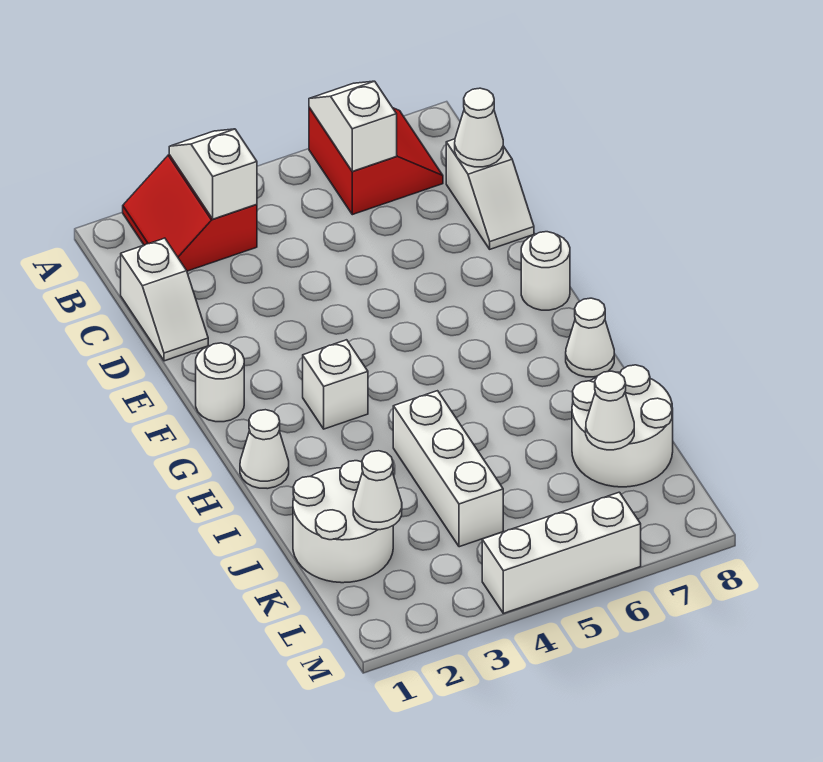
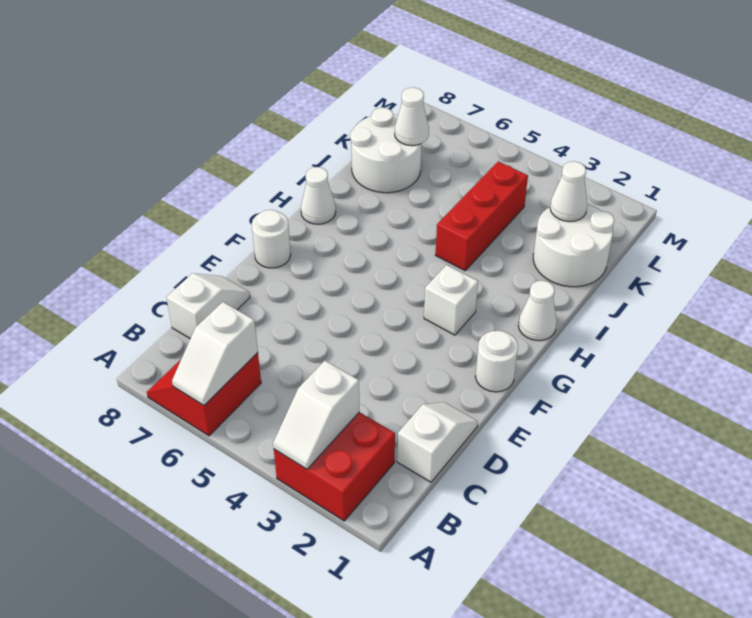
red 2x2 slope [123,155,257,271] -> red 2x2 brick [274,412,395,521]
white 1x1 cone [455,88,503,167] -> none
white 1x3 brick [393,391,503,547] -> red 1x3 brick [436,161,528,271]
white 1x3 brick [482,492,641,613] -> none

